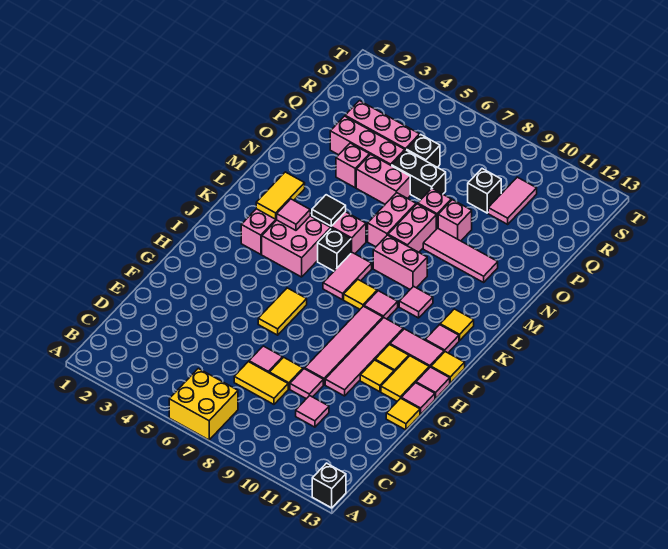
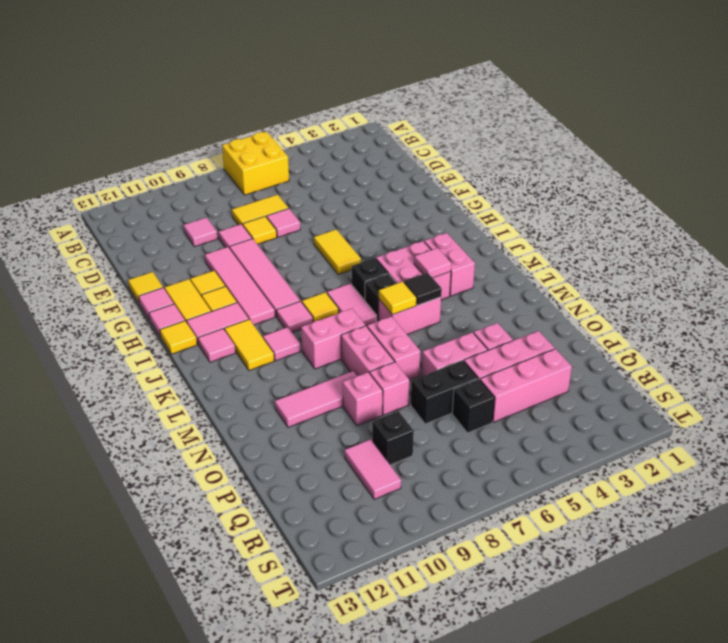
black 1x1 brick [312,463,346,508] -> black 1x1 brick moved to [352,258,388,301]
yellow 1x2 tile [256,172,305,219] -> yellow 1x2 tile moved to [225,319,274,371]
yellow 1x1 tile [440,309,474,341] -> yellow 1x1 tile moved to [379,282,417,315]

